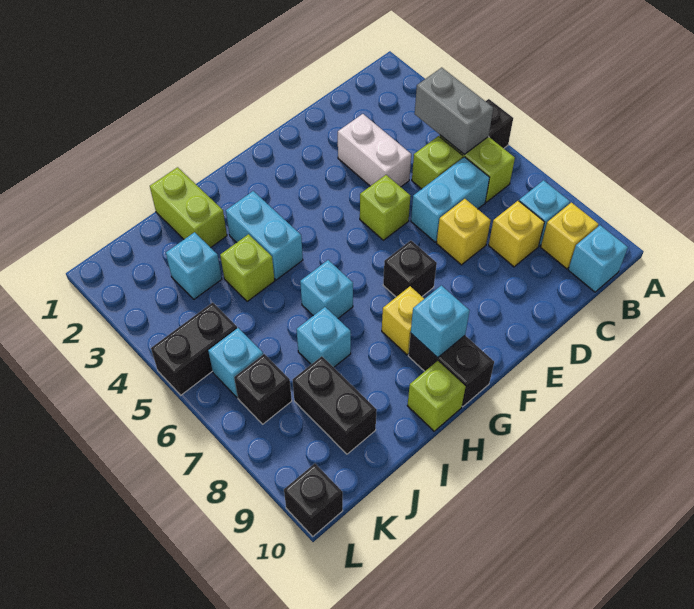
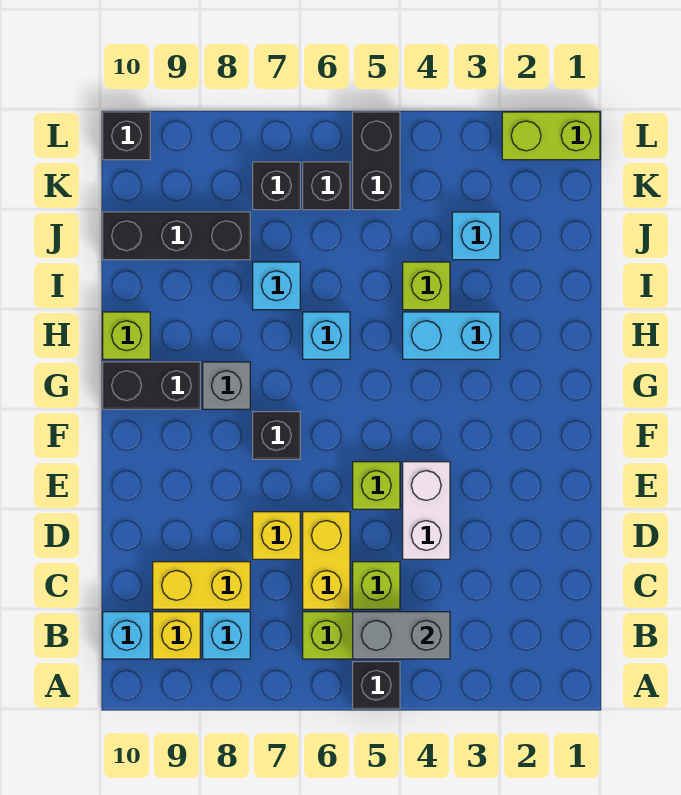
cyan 1x2 brick [411,157,490,242] -> yellow 1x2 brick [303,512,350,609]
yellow 1x1 brick [489,201,544,267] -> yellow 1x2 brick [153,562,250,609]
white 1x2 brick [338,114,411,187] -> white 1x2 brick turned to [403,462,450,559]
yellow 1x1 brick [382,286,424,355] -> grey 1x1 brick [203,362,250,409]
cyan 1x1 brick [411,285,470,358] -> none
lime 1x2 brick [150,167,227,248] -> lime 1x2 brick moved to [502,112,600,160]
black 1x2 brick [293,356,377,454] -> black 1x3 brick [103,212,250,260]
cyan 1x1 brick [208,328,263,397] -> black 1x1 brick [303,162,350,210]

